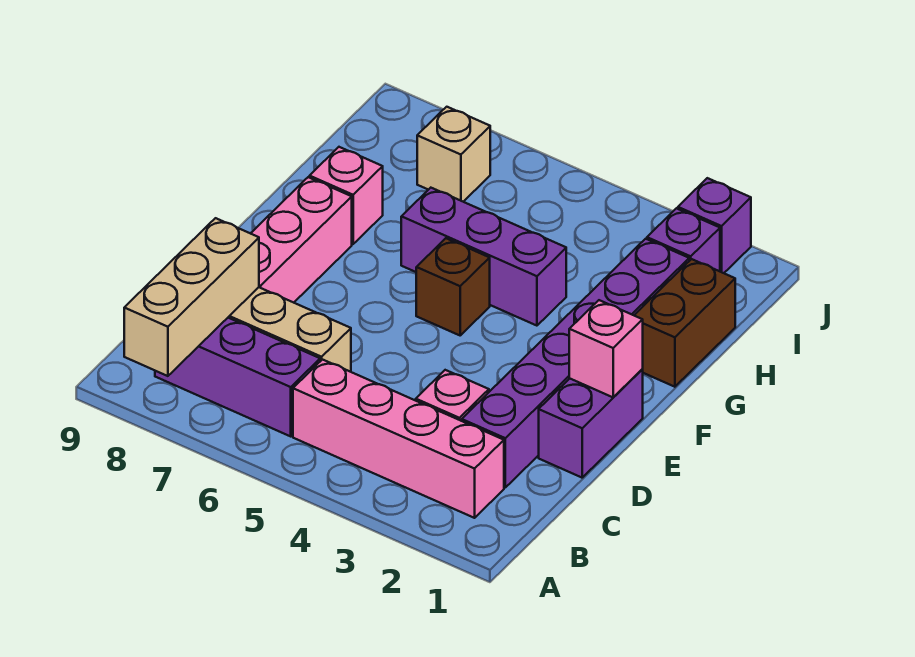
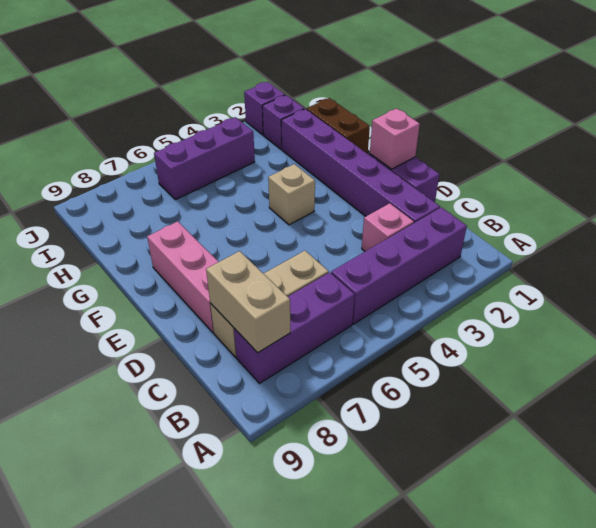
tan 1x3 brick [124,218,259,376] -> tan 1x2 brick [206,251,290,353]
pink 1x4 brick [293,360,504,518] -> purple 1x4 brick [331,207,467,324]
brown 1x1 brick [416,238,490,335] -> none
purple 1x3 brick [401,188,566,326] -> purple 1x3 brick moved to [154,117,255,200]
pink 1x1 brick [310,147,383,244] -> none
tan 1x1 brick [417,107,490,202] -> tan 1x1 brick moved to [268,164,315,225]

